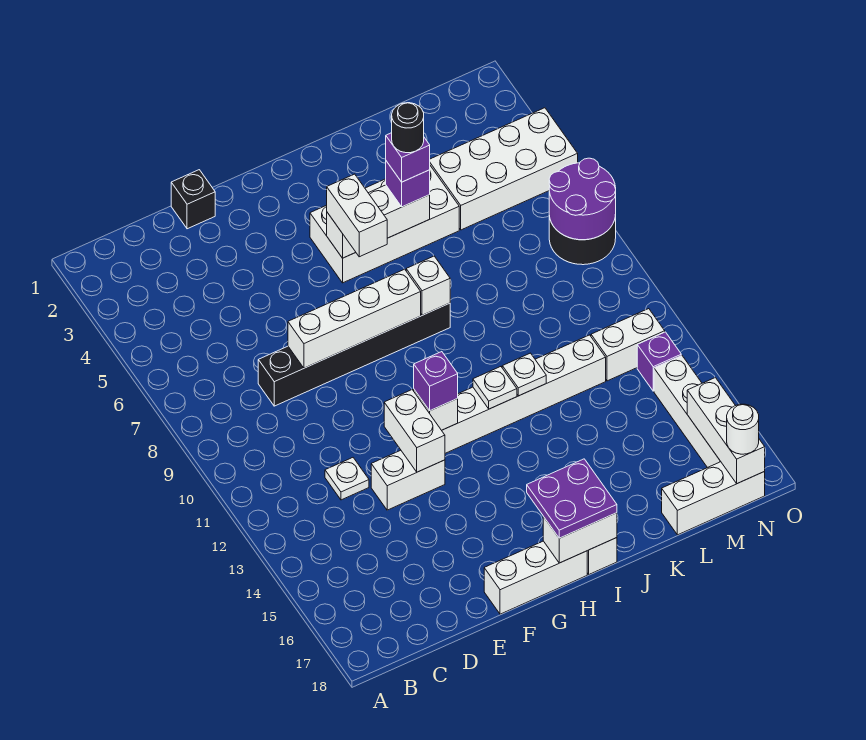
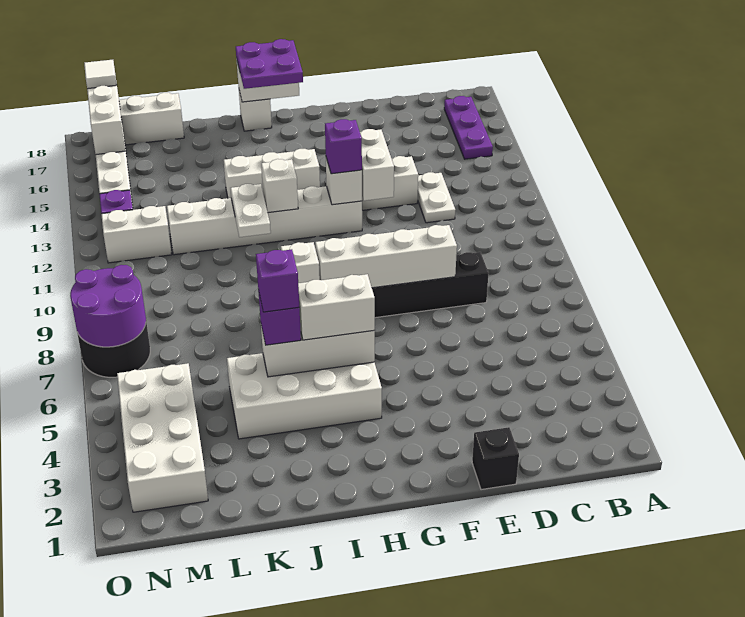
none -> purple 1x3 plate [444,96,493,159]
white 1x1 plate [325,458,369,500] -> white 1x2 plate [418,172,455,223]
white 1x3 brick [484,541,587,614] -> white 1x3 brick moved to [224,148,320,198]
white 1x2 brick [327,174,387,257] -> white 1x2 brick turned to [298,274,375,340]
white 1x1 plate [473,367,517,409] -> white 1x1 brick [261,159,298,213]
black 1x1 round brick [392,103,424,153] -> none
white 1x1 plate [502,353,546,396] -> white 1x2 plate [230,184,271,237]
white 2x4 brick [430,108,578,230] -> white 2x4 brick turned to [117,363,208,512]
white 1x1 round brick [727,404,759,454] -> white 1x1 tile [84,60,117,89]

